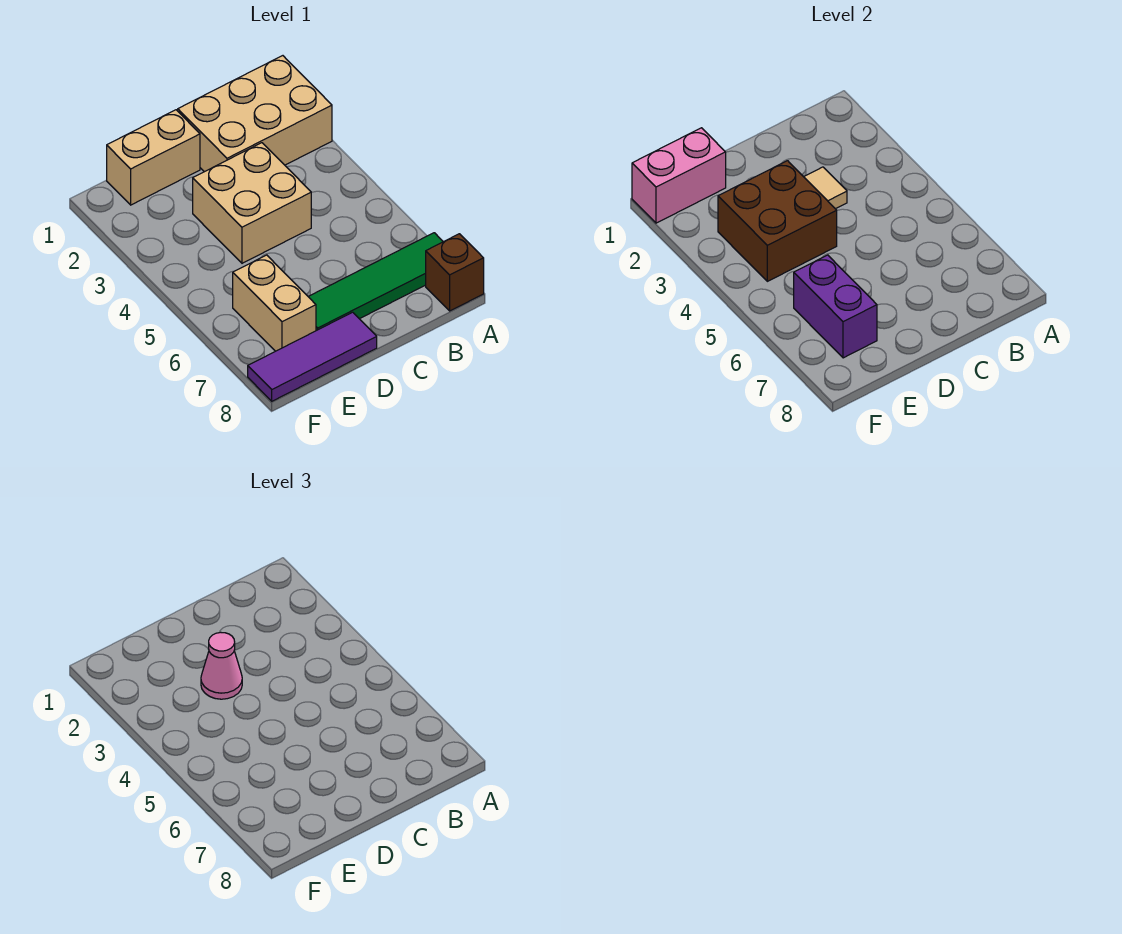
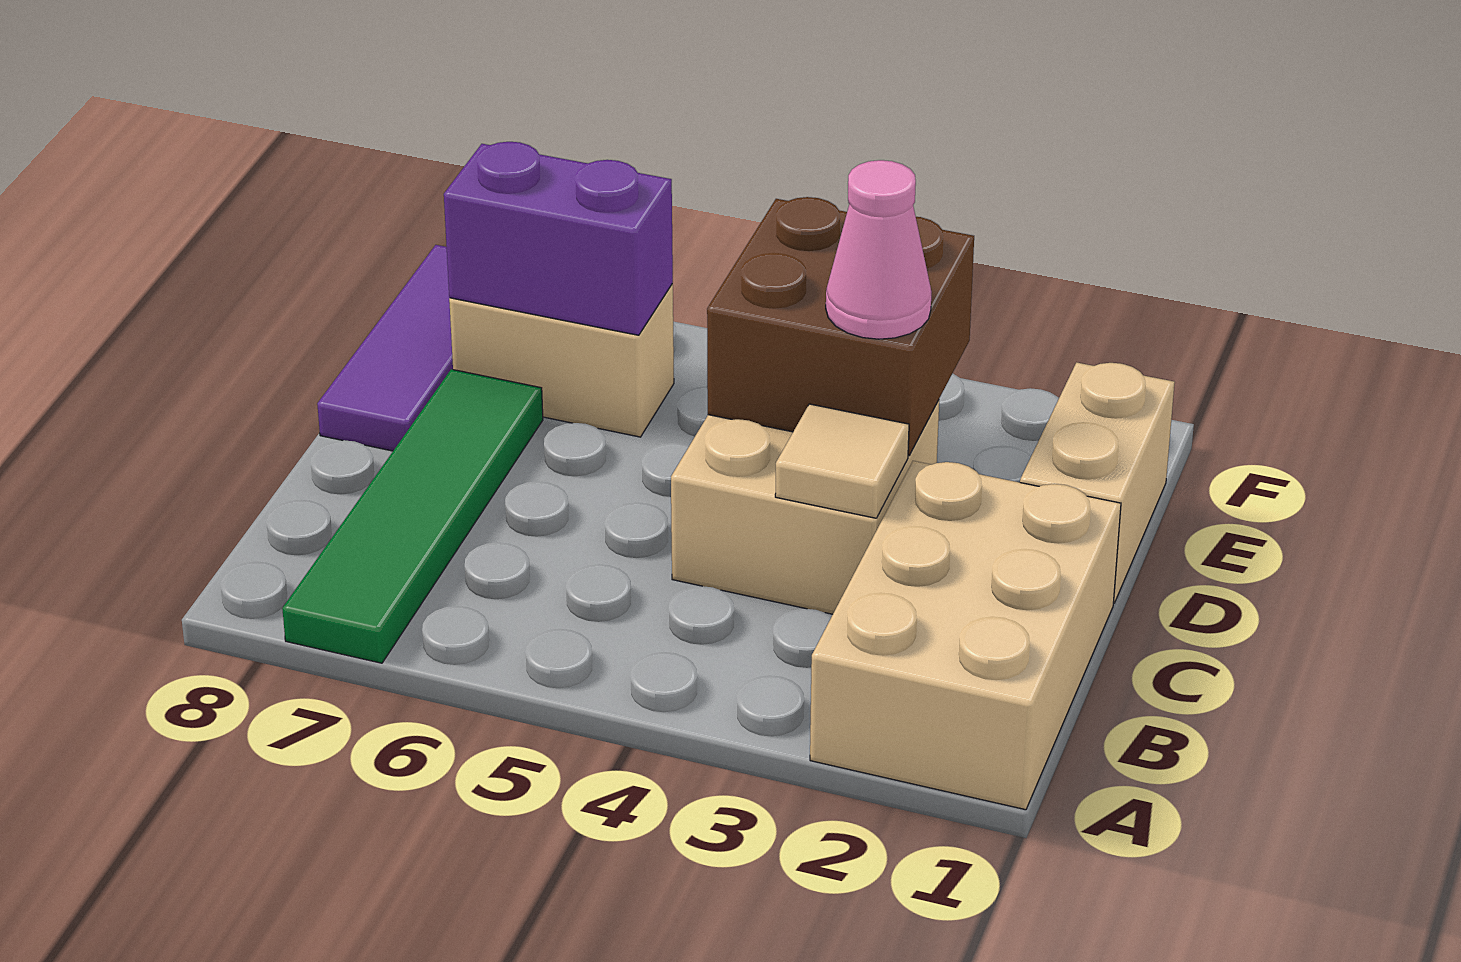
brown 1x1 brick [426,234,484,311] -> none
pink 1x2 brick [632,128,726,223] -> none

